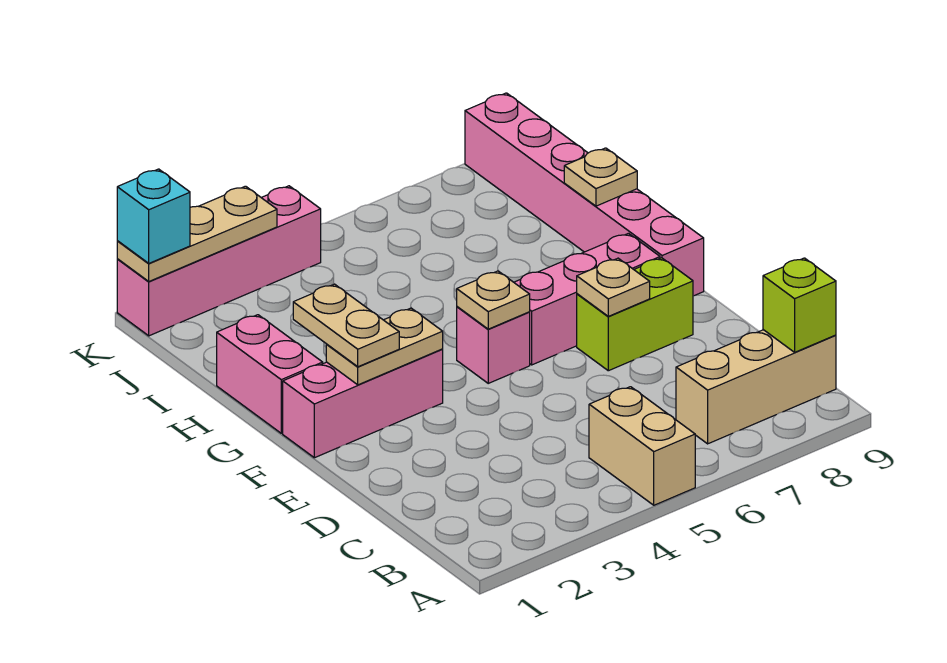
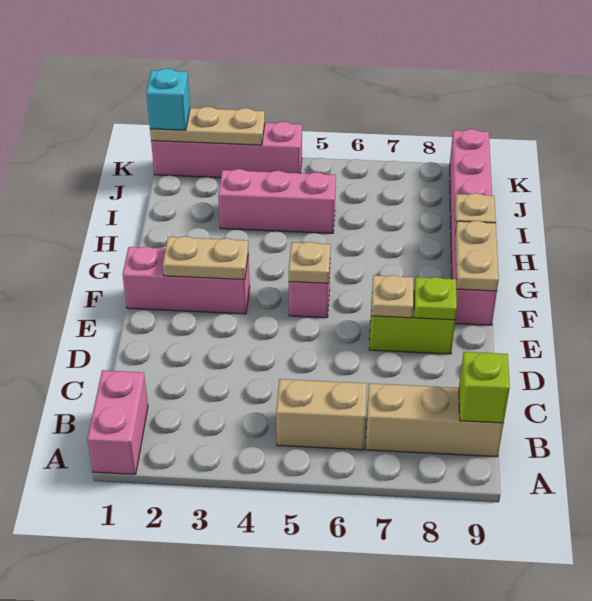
tan 1x2 brick [589,387,695,505] -> tan 1x2 brick turned to [276,379,367,450]
none -> lime 1x1 plate [414,277,457,320]
tan 1x2 plate [293,284,399,367] -> tan 1x2 plate moved to [455,221,499,291]
pink 1x3 brick [514,233,660,365] -> pink 1x3 brick moved to [218,169,336,233]
pink 1x2 brick [217,315,323,433] -> pink 1x2 brick moved to [87,370,148,474]

